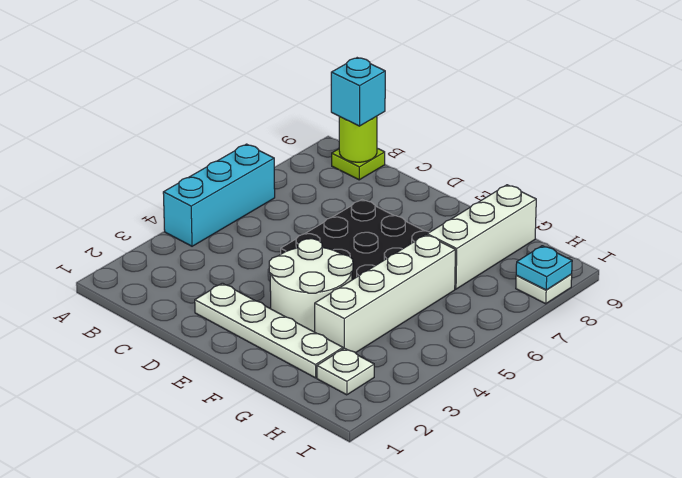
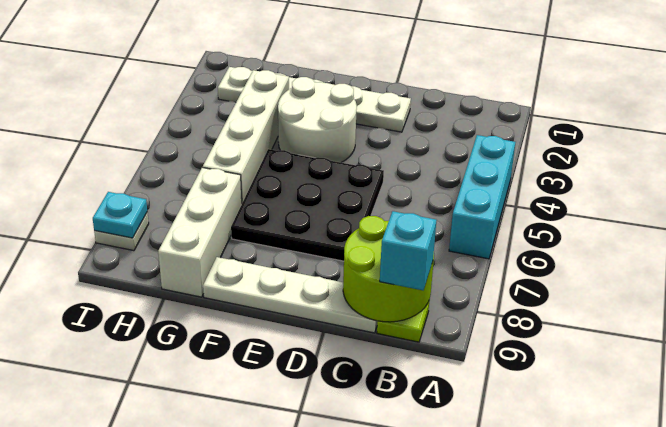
lime 1x1 round brick [339,116,377,162] -> lime 2x2 round brick [343,216,434,322]
none -> white 1x4 plate [203,257,378,333]

